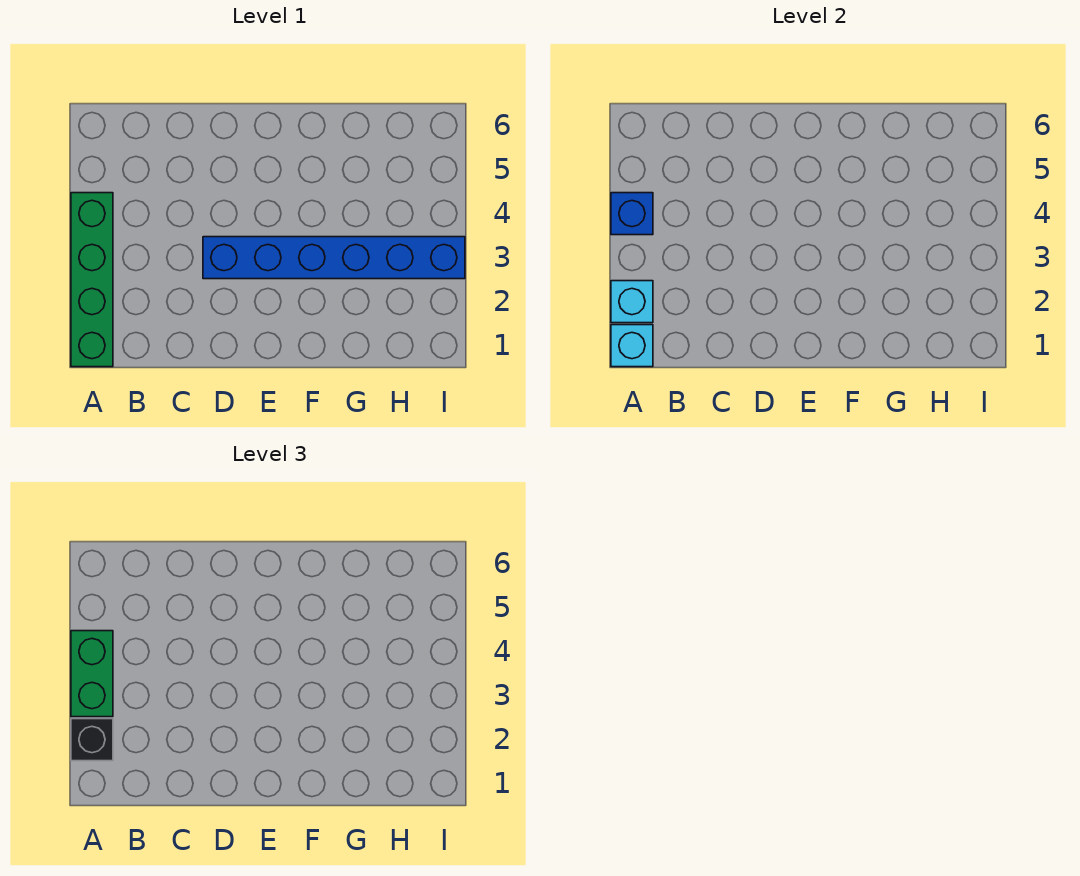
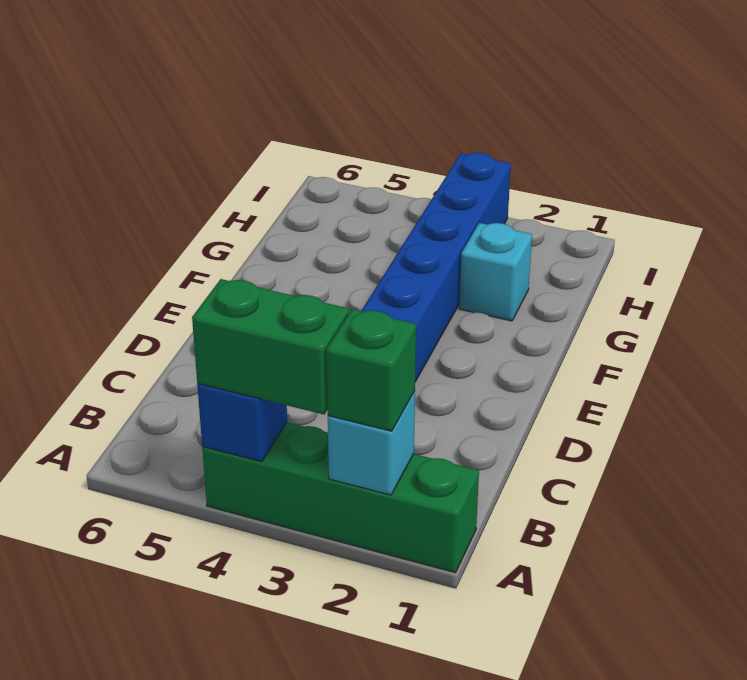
cyan 1x1 brick [611,325,653,367] -> cyan 1x1 brick moved to [459,223,532,321]
black 1x1 brick [71,719,113,761] -> green 1x1 brick [326,309,416,431]

